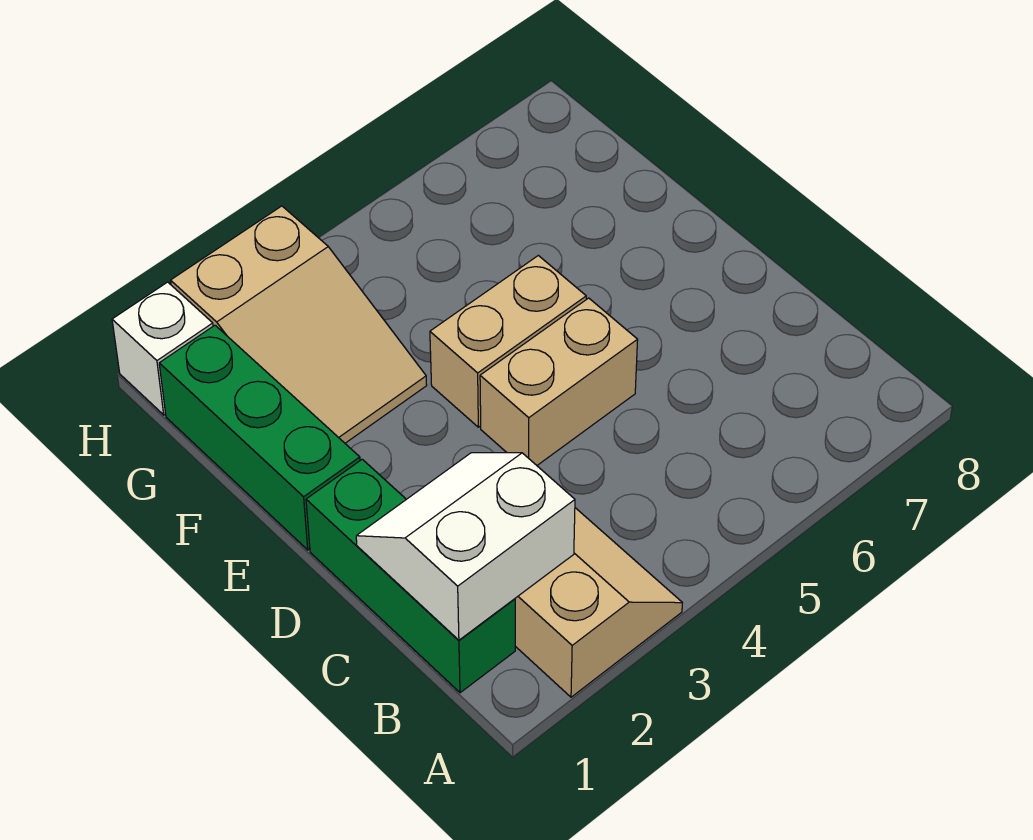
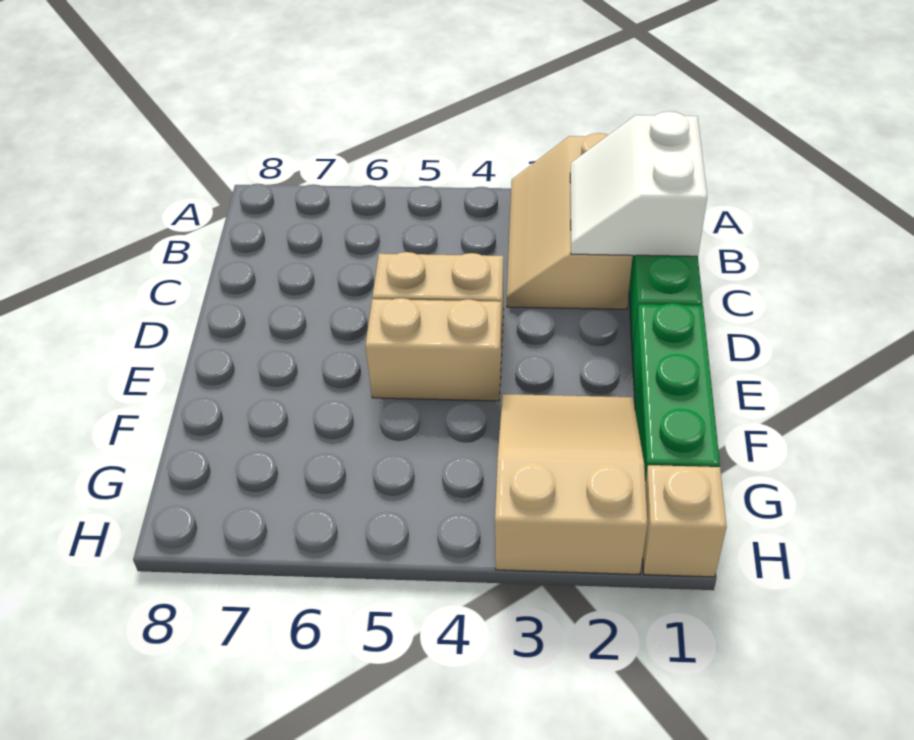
white 2x2 slope [356,453,575,640] -> white 2x2 slope turned to [570,111,707,256]
white 1x1 brick [112,282,213,415] -> tan 1x1 brick [643,465,727,577]

